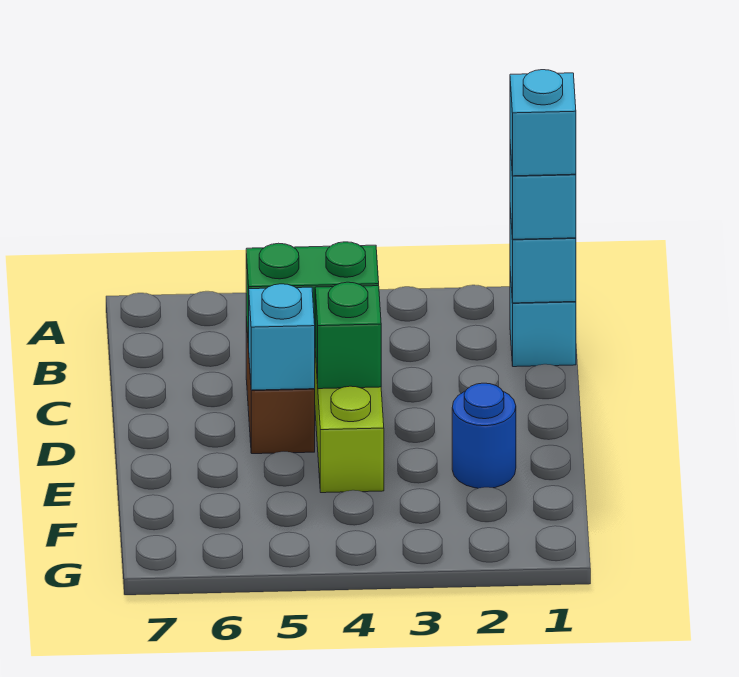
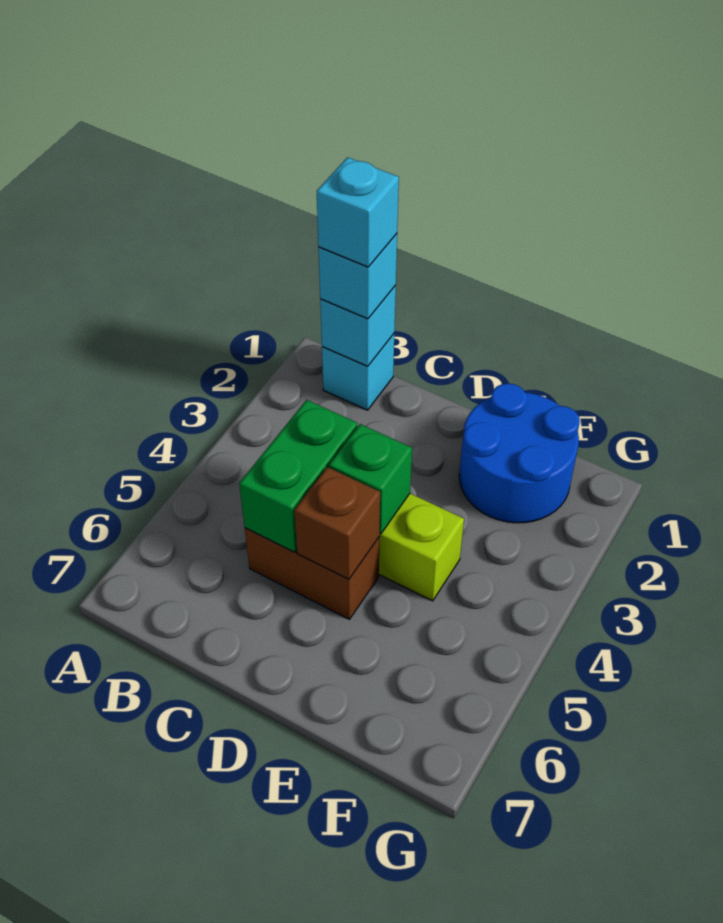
cyan 1x1 brick [248,284,315,390] -> brown 1x1 brick [294,467,380,579]
blue 1x1 round brick [452,383,516,488] -> blue 2x2 round brick [459,383,580,523]

